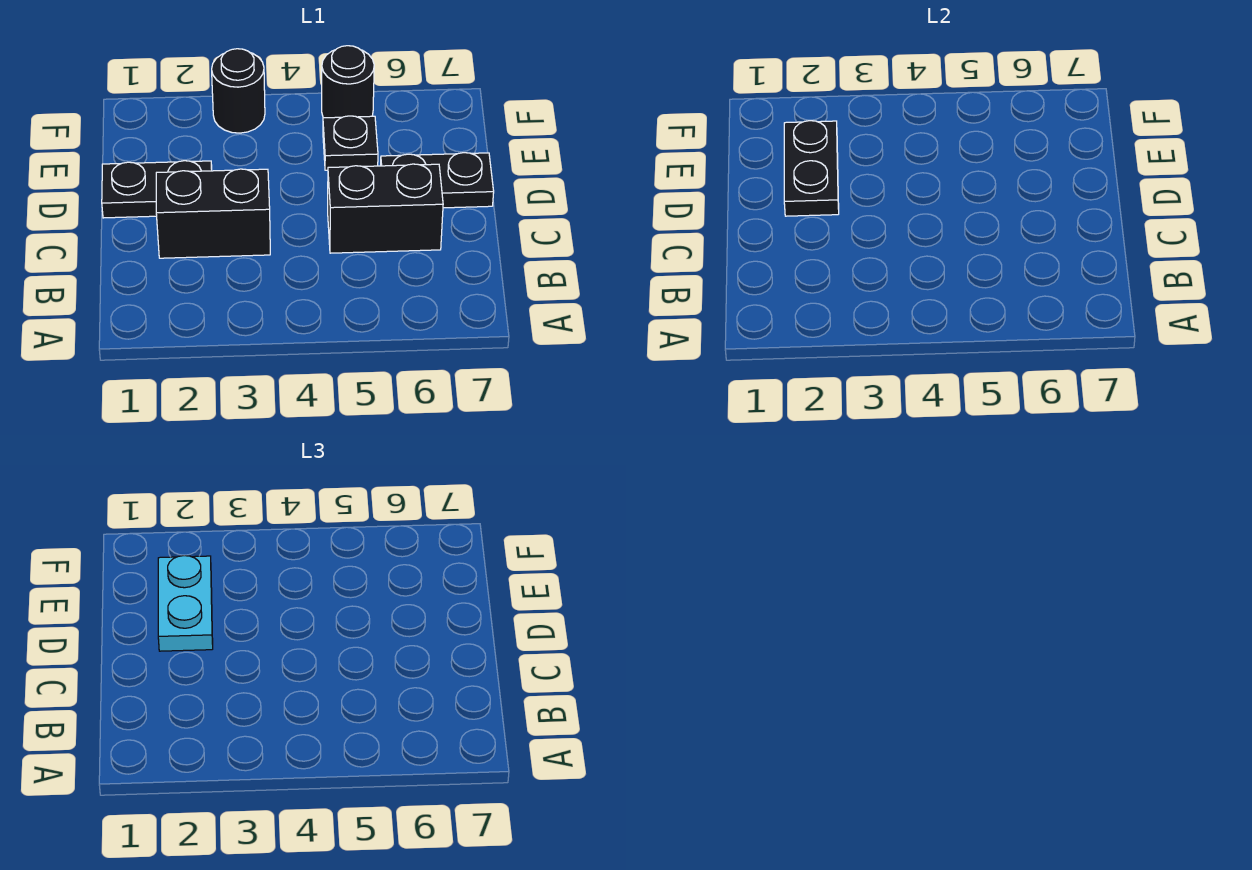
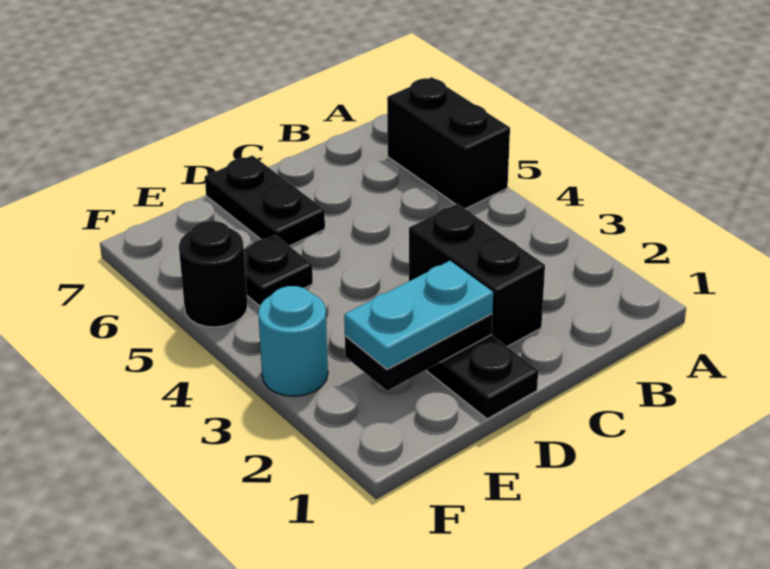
black 1x2 brick [328,164,443,253] -> black 1x2 brick moved to [387,77,510,209]
black 1x1 round brick [212,49,265,133] -> cyan 1x1 round brick [258,286,328,396]

